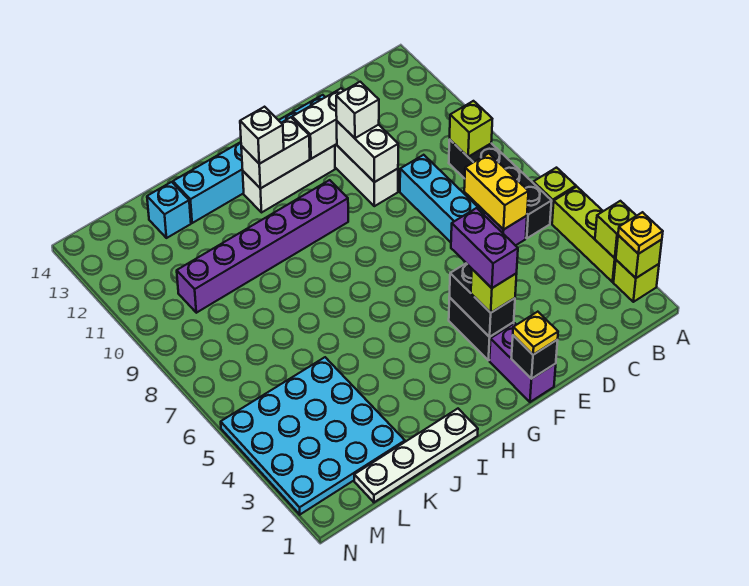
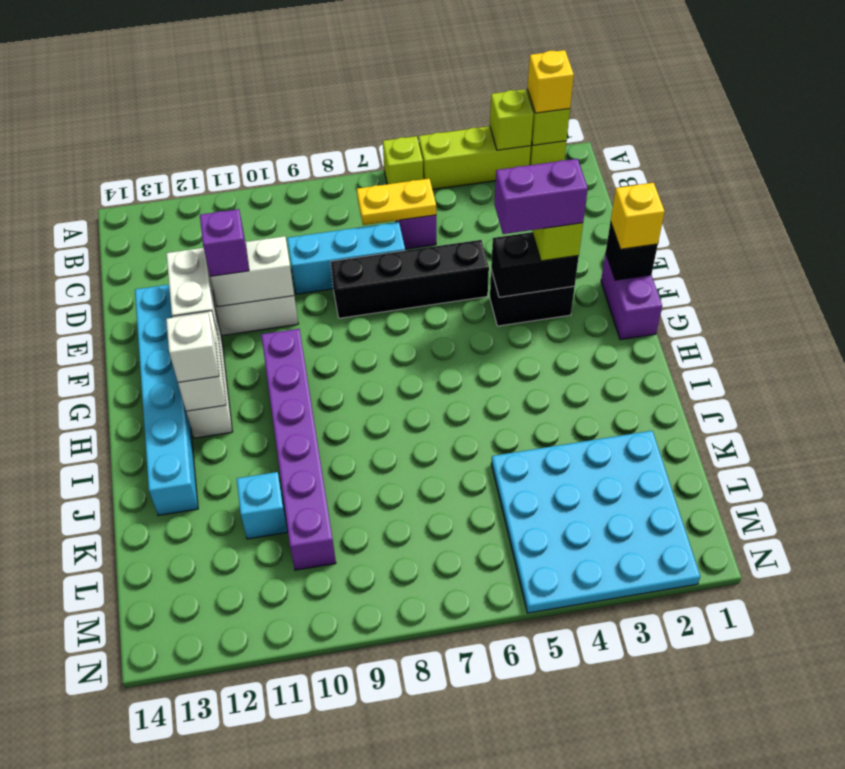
yellow 1x1 plate [618,212,663,254] -> yellow 1x1 brick [527,50,574,113]
black 1x4 brick [449,140,552,238] -> black 1x4 brick moved to [331,240,489,318]
lime 1x1 brick [450,101,492,157] -> none
yellow 1x2 brick [464,153,529,230] -> yellow 1x2 plate [357,179,436,225]
white 1x1 brick [336,82,379,138] -> purple 1x1 brick [200,209,249,276]
purple 1x2 brick [489,323,556,402] -> purple 1x2 brick turned to [601,253,662,340]
yellow 1x1 plate [513,312,558,355] -> yellow 1x1 brick [611,183,665,249]
white 1x4 plate [354,409,478,502] -> none
cyan 1x1 brick [147,182,191,238] -> cyan 1x1 brick moved to [237,472,287,539]

